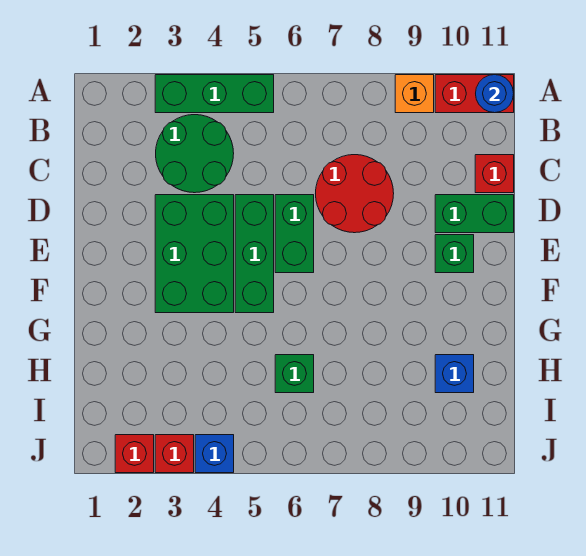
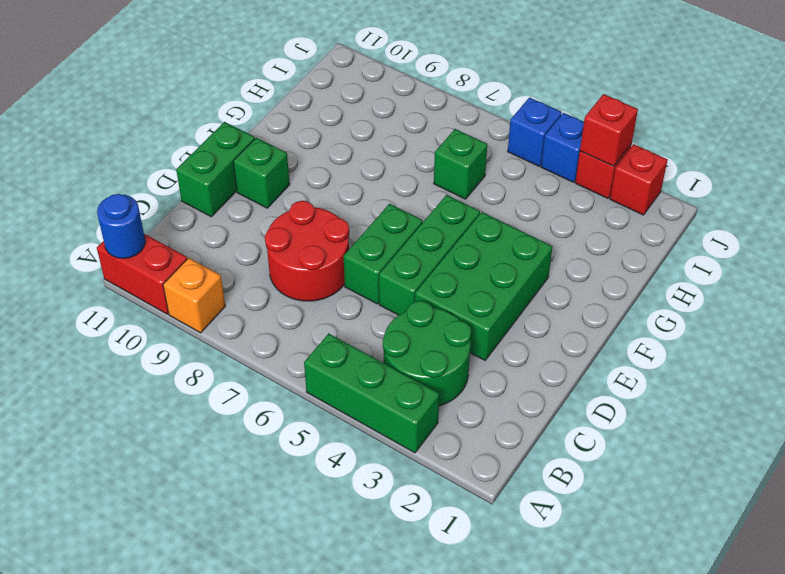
red 1x1 brick [475,155,514,193] -> red 1x1 brick moved to [580,94,638,166]
green 1x2 brick [435,195,514,233] -> green 1x2 brick turned to [176,122,255,217]
blue 1x1 brick [435,355,474,393] -> blue 1x1 brick moved to [508,97,562,167]

